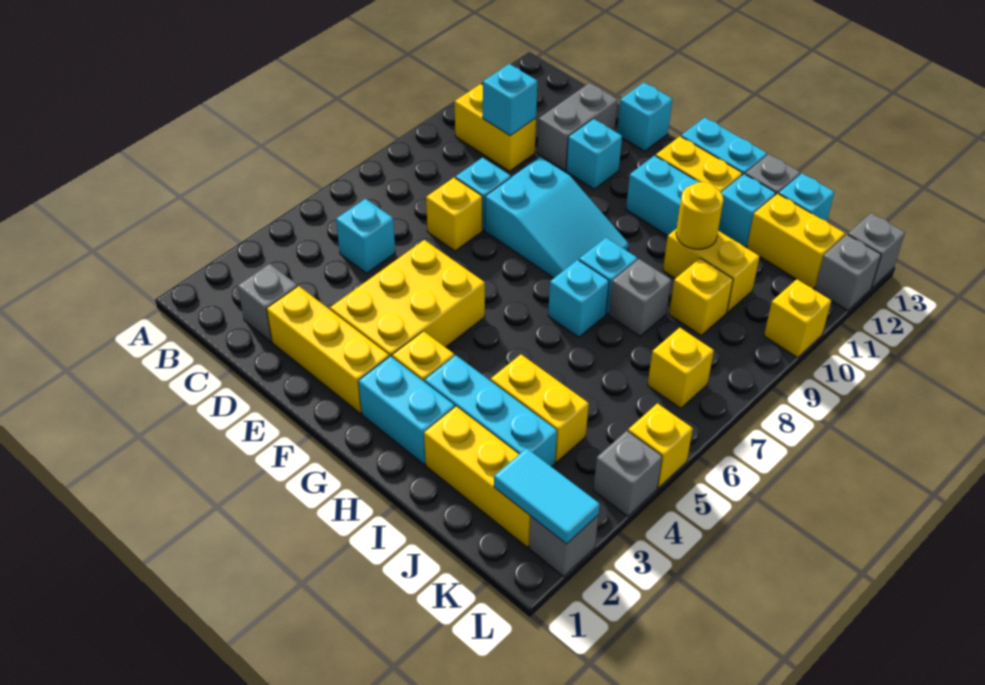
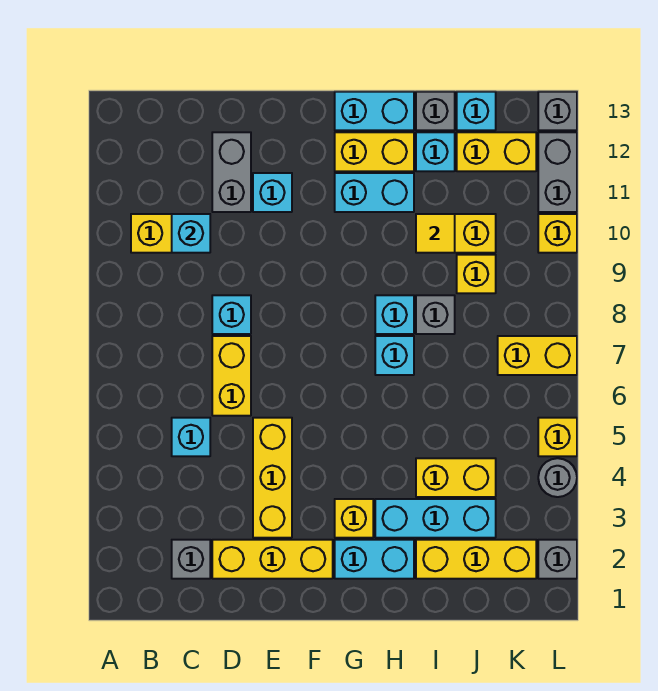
yellow 1x1 brick [426,178,482,251] -> yellow 1x2 brick [212,336,251,416]
yellow 2x3 brick [330,240,485,357] -> yellow 1x3 brick [253,418,292,538]
cyan 2x3 slope [485,157,629,278] -> none
cyan 1x1 brick [617,82,672,151] -> none
yellow 1x1 round brick [676,182,723,249] -> yellow 1x1 tile [416,214,455,253]
cyan 1x2 tile [494,448,600,544] -> none
yellow 1x1 brick [648,328,714,408] -> yellow 1x2 brick [498,336,577,375]
grey 1x1 brick [593,431,662,516] -> grey 1x1 round brick [538,458,577,497]
grey 1x1 brick [815,235,881,311] -> grey 1x2 brick [538,132,577,212]

